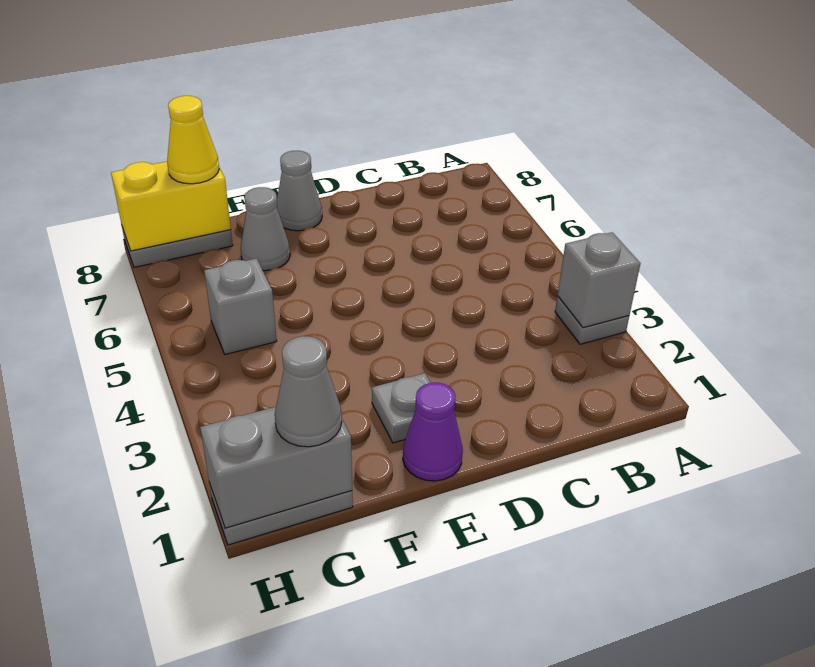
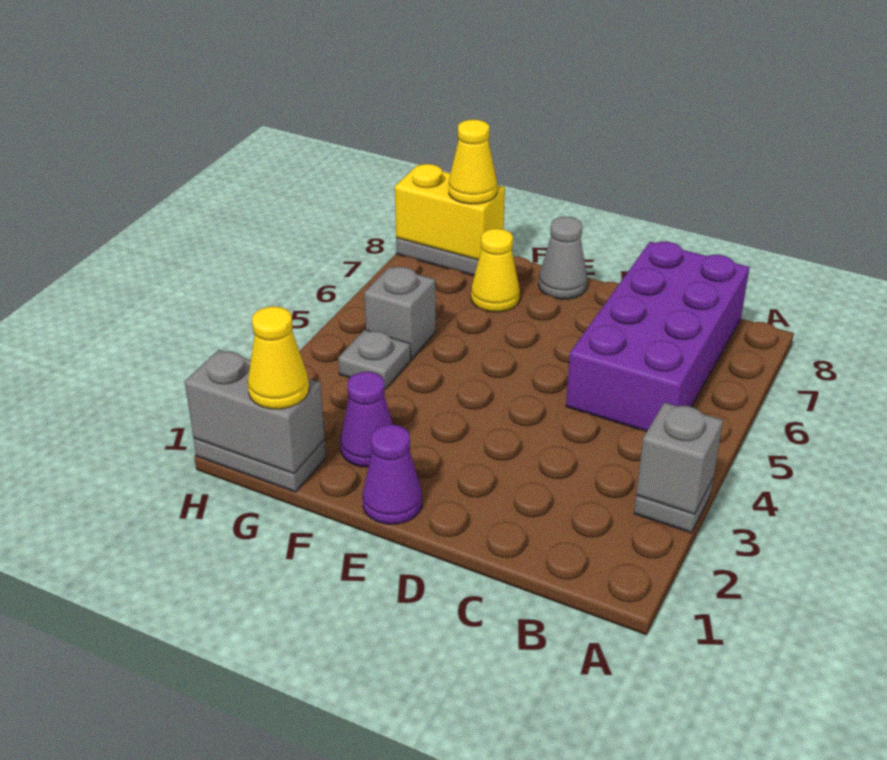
none -> purple 2x4 brick [566,242,750,432]
grey 1x1 plate [372,373,431,443] -> grey 1x1 plate moved to [338,330,411,389]
none -> purple 1x1 cone [340,372,393,467]
grey 1x1 cone [241,187,290,271] -> yellow 1x1 cone [471,229,520,312]
grey 1x1 cone [275,336,342,447] -> yellow 1x1 cone [248,306,309,409]

